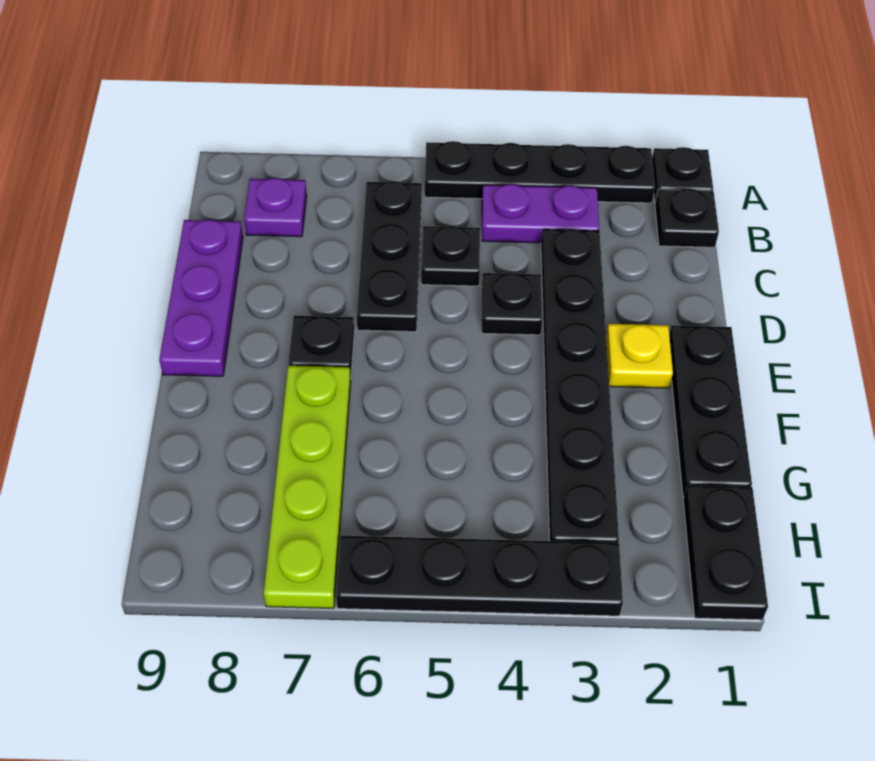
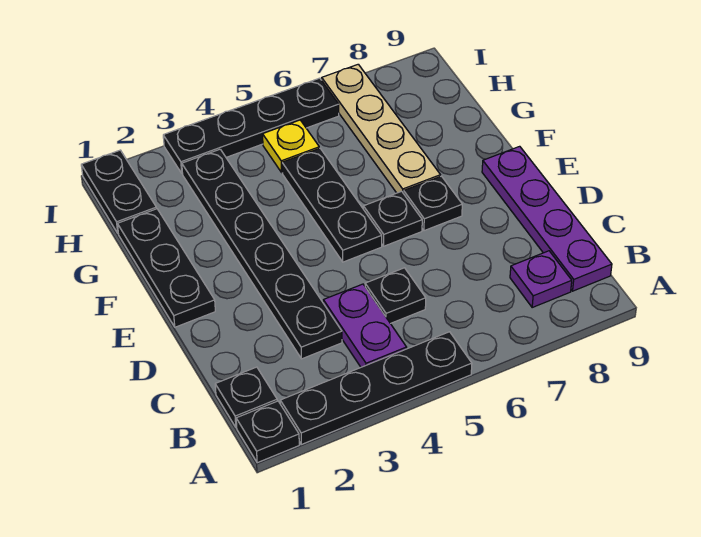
purple 1x2 plate [482,184,599,243] -> purple 1x2 plate turned to [323,284,407,367]
black 1x3 plate [357,181,422,332] -> black 1x3 plate moved to [282,148,382,262]
purple 1x3 plate [159,220,243,376] -> purple 1x4 plate [482,146,612,291]
black 1x1 plate [482,273,542,335] -> black 1x1 plate moved to [363,191,422,246]
yellow 1x1 plate [606,324,673,388] -> yellow 1x1 plate moved to [263,120,319,172]
lime 1x4 plate [264,366,351,609] -> tan 1x4 plate [322,64,440,194]

